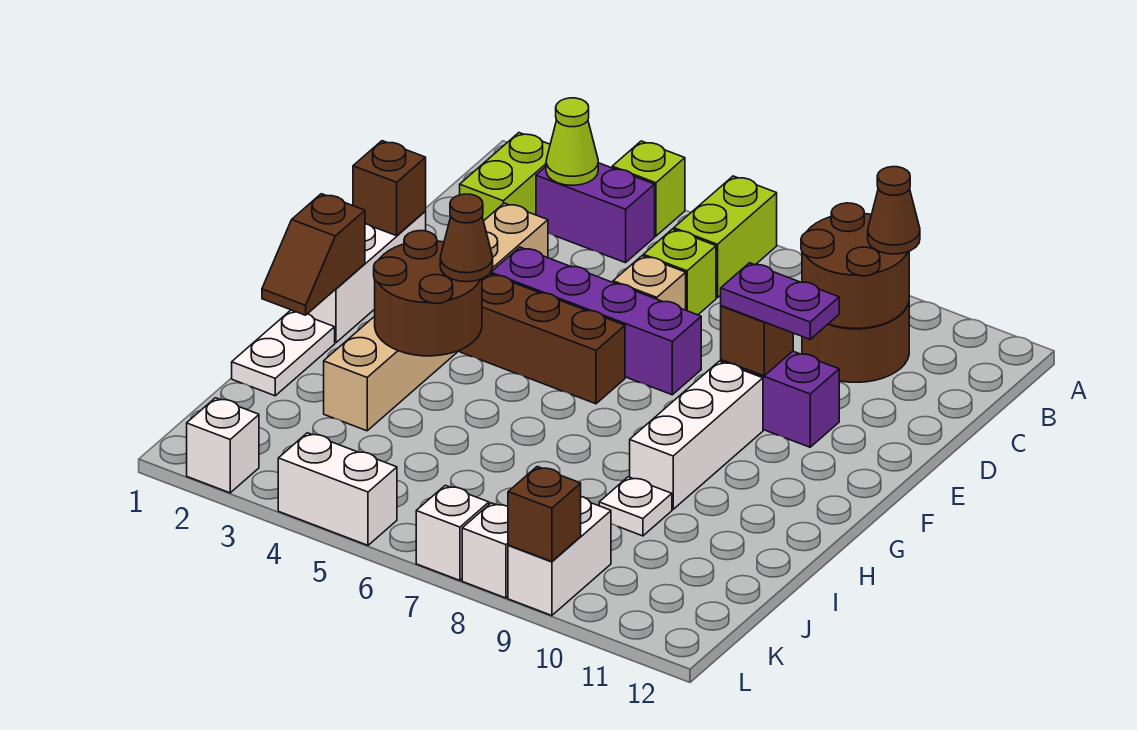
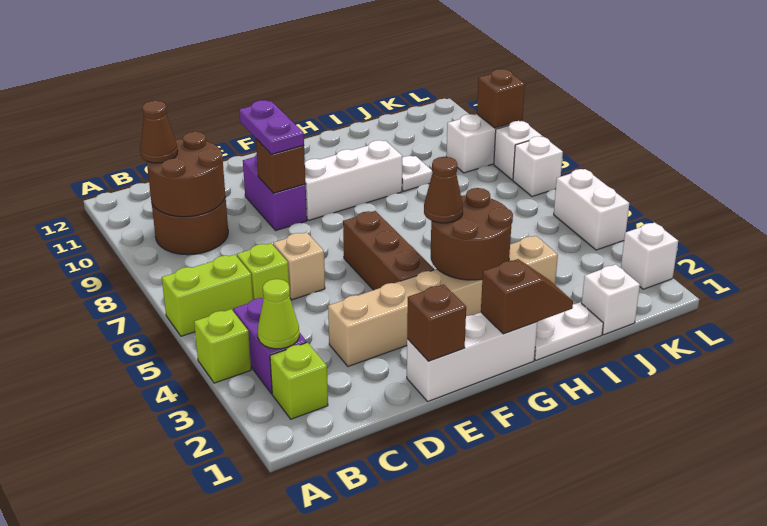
lime 1x2 brick [460,133,550,221] -> lime 1x1 brick [270,342,328,419]
purple 1x4 brick [491,247,701,395] -> none
none -> white 1x1 brick [582,264,640,335]

